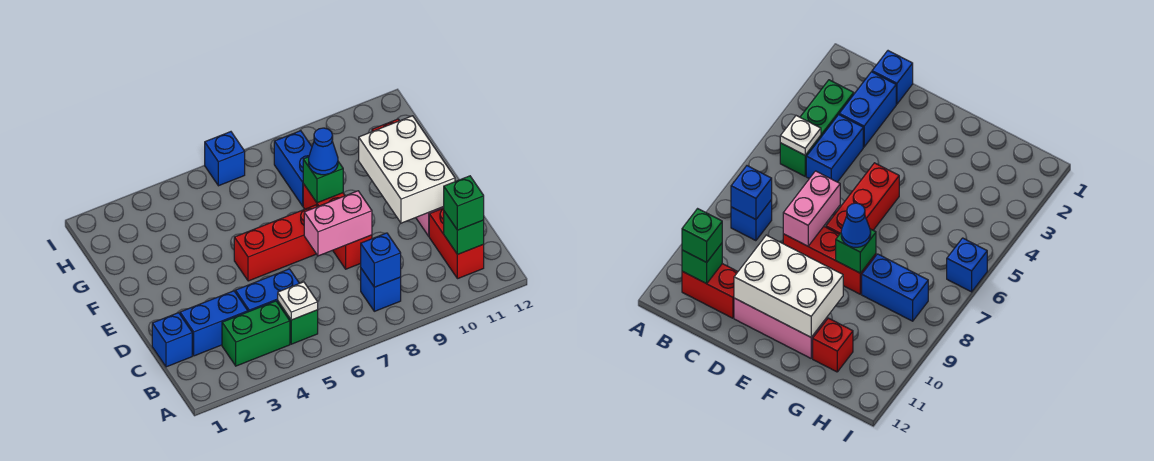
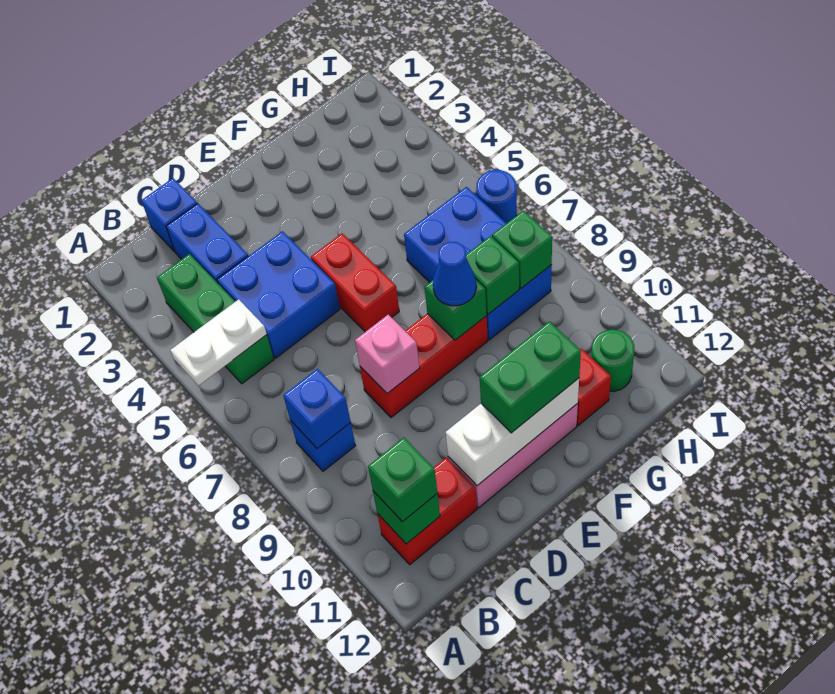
white 1x1 plate [278,282,318,320] -> white 1x2 plate [170,299,267,386]
blue 1x2 brick [235,269,299,312] -> blue 2x2 brick [217,231,340,358]
pink 1x2 brick [304,191,372,256] -> pink 1x1 brick [355,315,420,394]
white 2x3 brick [359,116,455,223] -> white 1x3 brick [446,378,579,486]
red 1x3 brick [234,205,317,281] -> red 1x2 brick [311,233,399,332]
none -> green 1x2 brick [480,321,581,433]
blue 1x2 brick [274,131,312,206] -> blue 2x3 brick [404,187,552,340]
none -> green 1x1 brick [466,236,519,314]
none -> green 1x1 brick [492,211,552,288]
none -> green 1x1 round brick [591,330,634,391]
blue 1x1 brick [205,132,245,186] -> blue 1x1 round brick [476,170,517,223]

